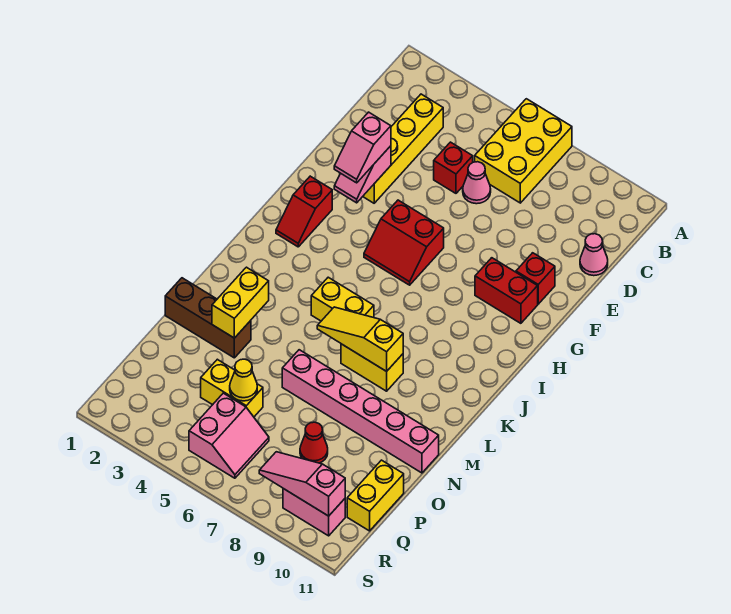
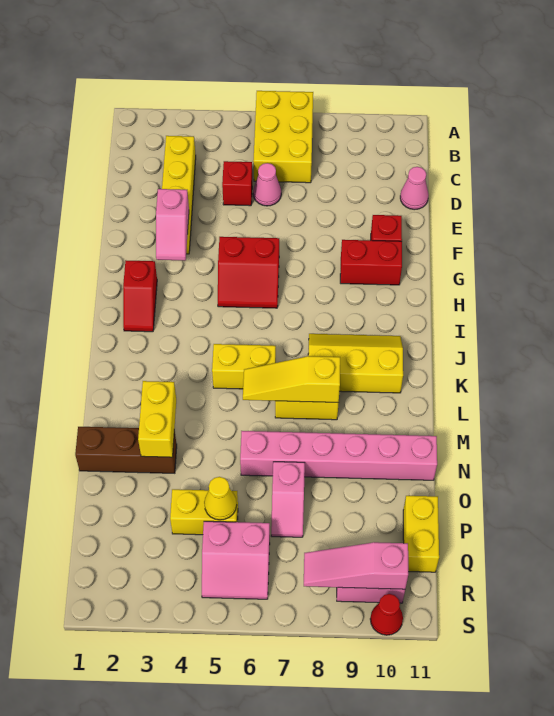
pink 1x2 slope [334,112,391,183] -> pink 1x2 slope moved to [271,462,305,537]
none -> yellow 2x3 slope [308,334,403,393]
red 1x1 cone [300,422,328,463] -> red 1x1 cone moved to [370,594,403,635]
pink 2x2 slope [189,393,269,478] -> pink 2x2 slope turned to [202,521,270,599]

